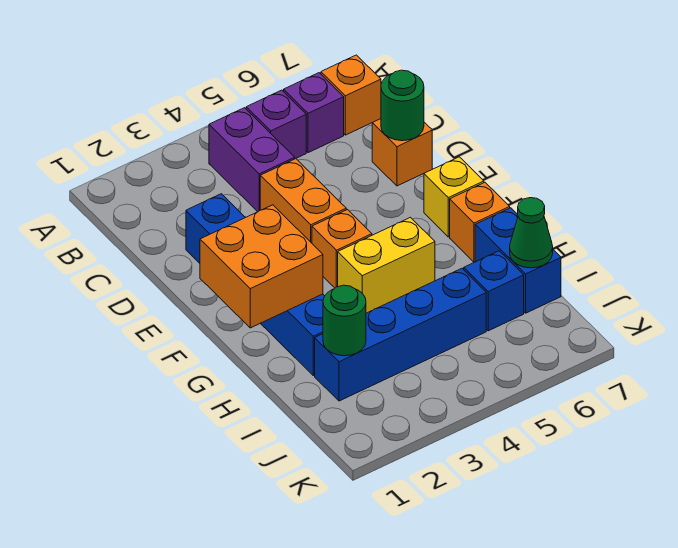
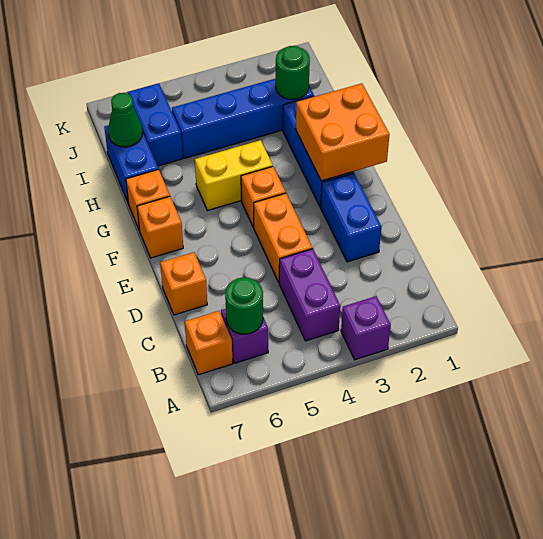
purple 1x1 brick [246,90,306,159] -> purple 1x1 brick moved to [341,296,391,360]
green 1x1 round brick [381,70,424,141] -> green 1x1 round brick moved to [225,277,263,334]
yellow 1x1 brick [424,157,484,237] -> orange 1x1 brick [137,197,183,258]
blue 1x1 brick [464,251,524,331] -> blue 1x2 brick [127,83,183,166]

